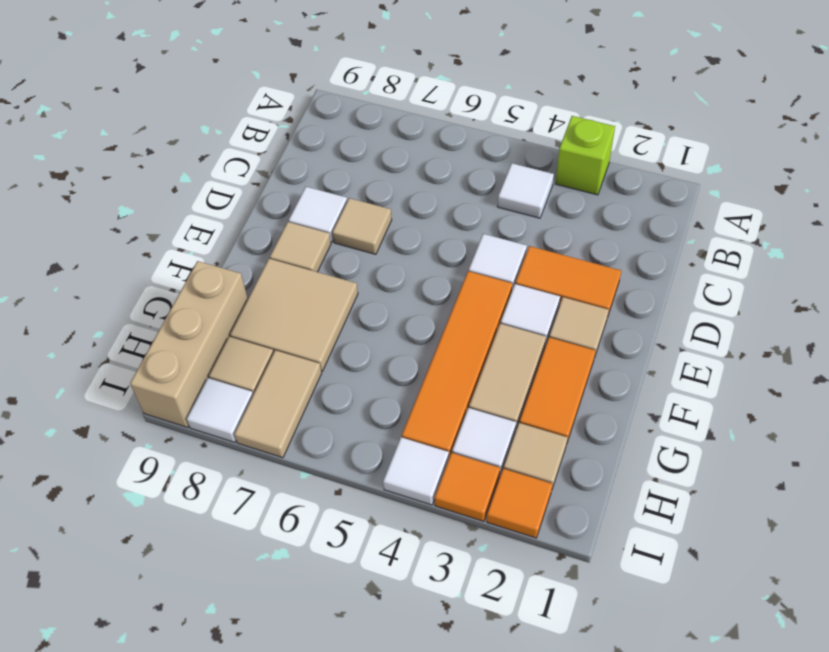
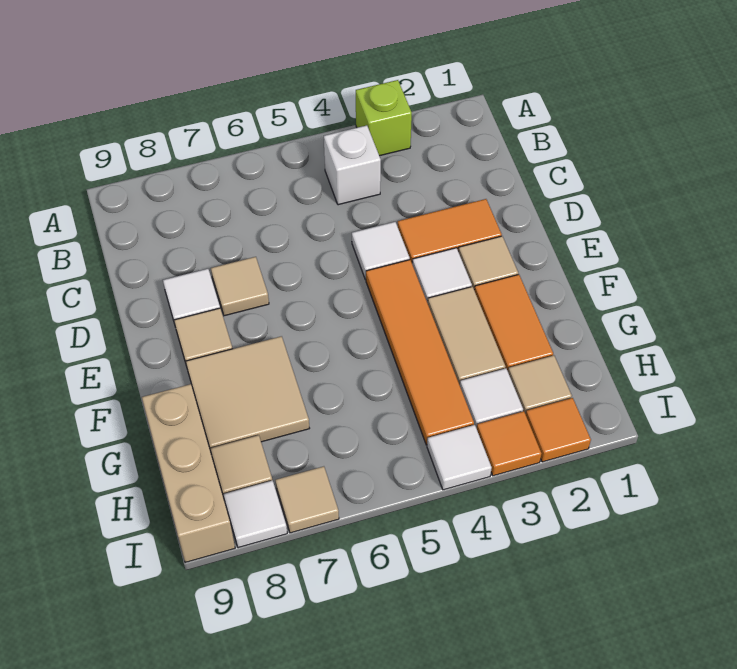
white 1x1 tile [498,163,554,218] -> white 1x1 brick [324,125,381,205]
tan 1x2 tile [234,350,322,458] -> tan 1x1 tile [275,466,339,533]

